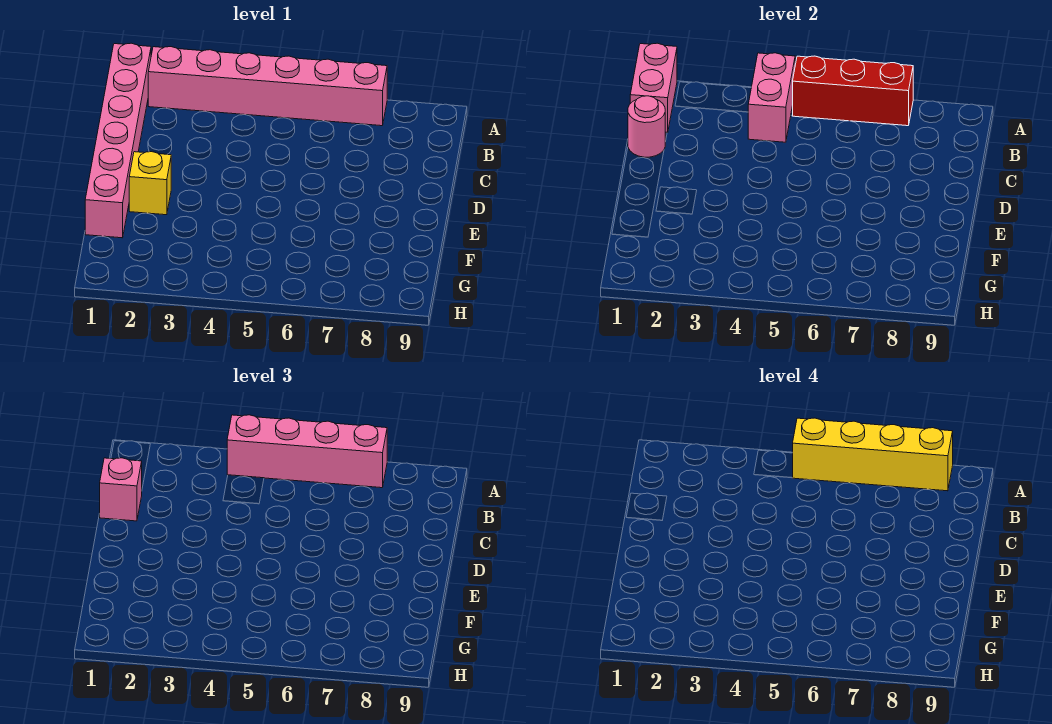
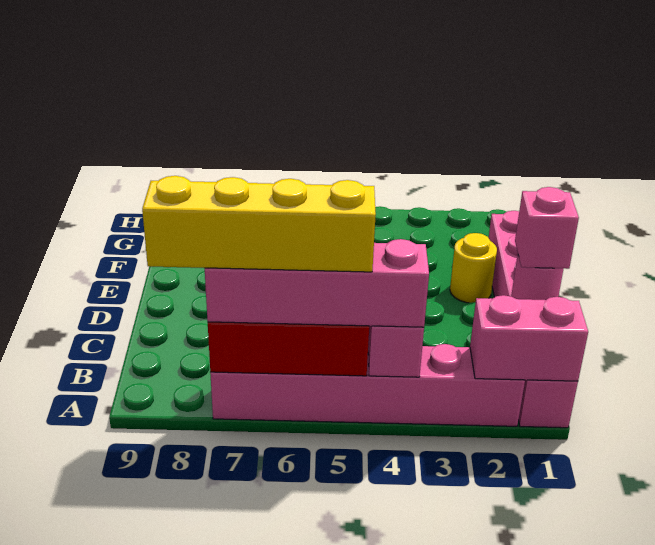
pink 1x2 brick [630,43,677,133] -> pink 1x2 brick turned to [470,295,588,381]
yellow 1x1 brick [129,152,171,215] -> yellow 1x1 round brick [450,233,497,303]

